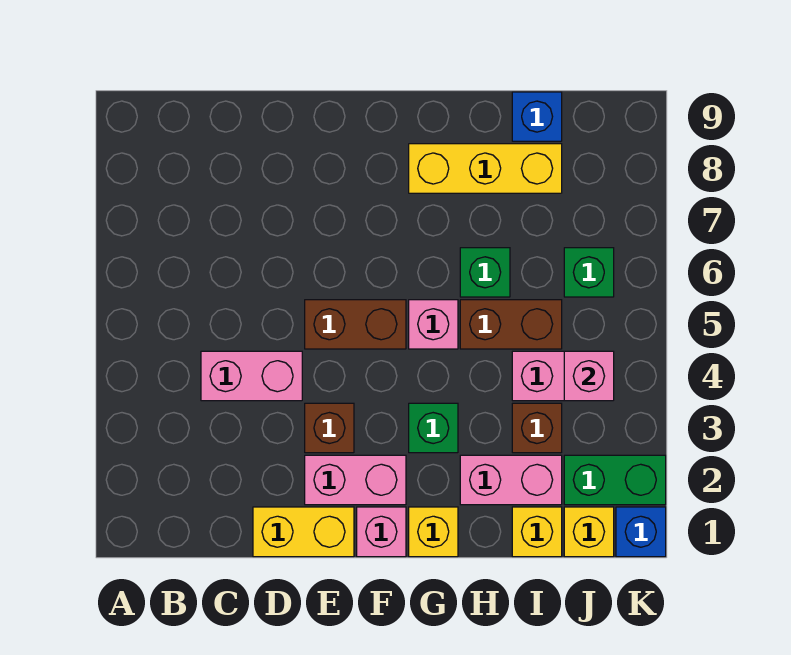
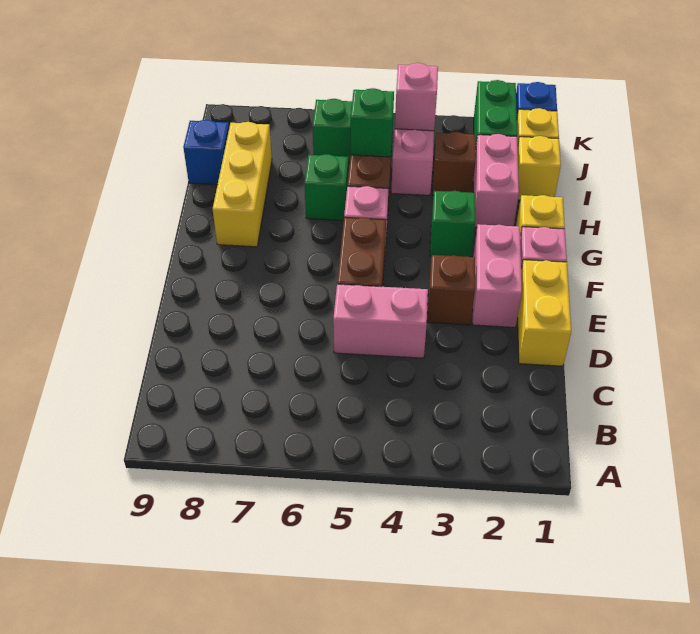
pink 1x2 brick [201,351,302,401] -> pink 1x2 brick turned to [333,284,428,358]
none -> green 1x1 brick [351,88,394,157]

